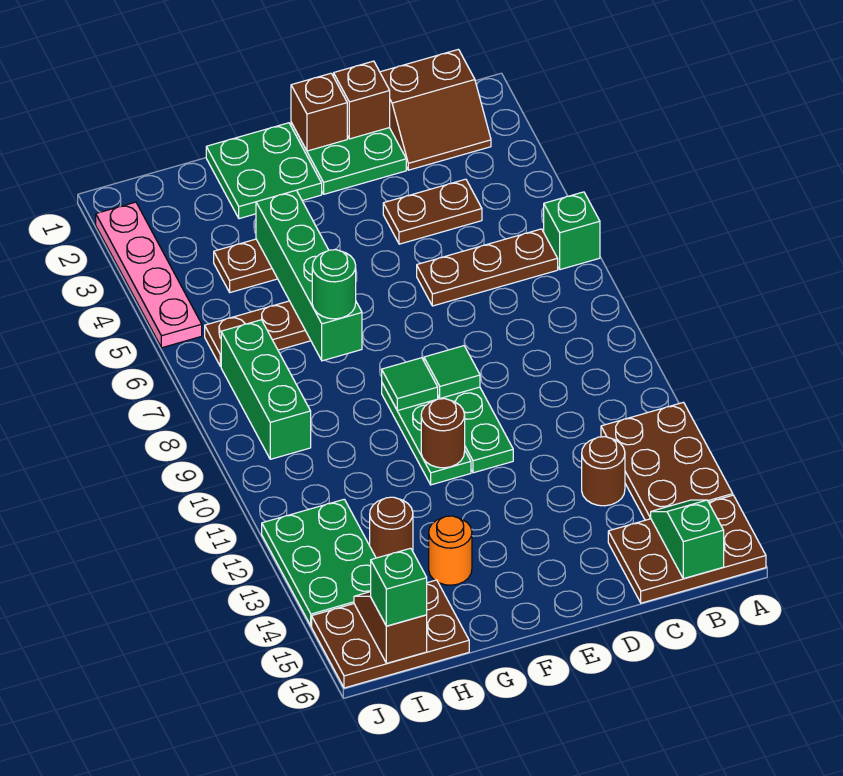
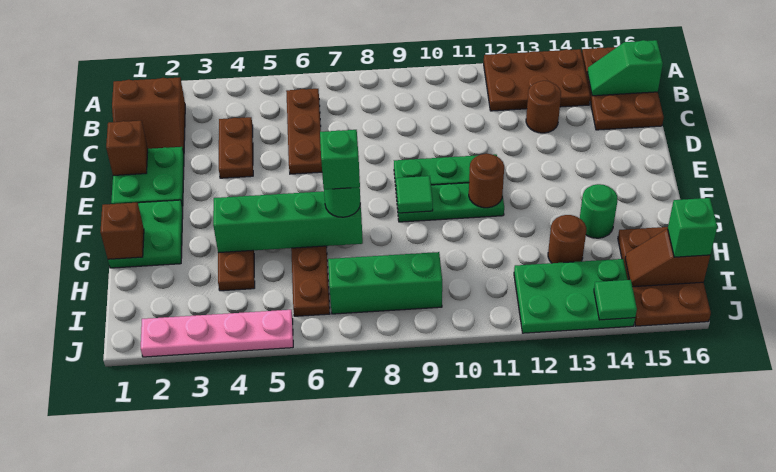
green 1x1 brick [544,192,600,270] -> green 1x1 brick moved to [320,130,360,189]
brown 2x2 slope [380,49,491,170] -> brown 2x2 slope turned to [112,78,185,152]
brown 1x1 brick [291,73,347,151] -> brown 1x1 brick moved to [100,203,144,259]
green 1x1 tile [424,346,480,398] -> green 1x1 tile moved to [594,280,637,320]
orange 1x1 round brick [429,516,472,585] -> green 1x1 round brick [580,184,617,238]

